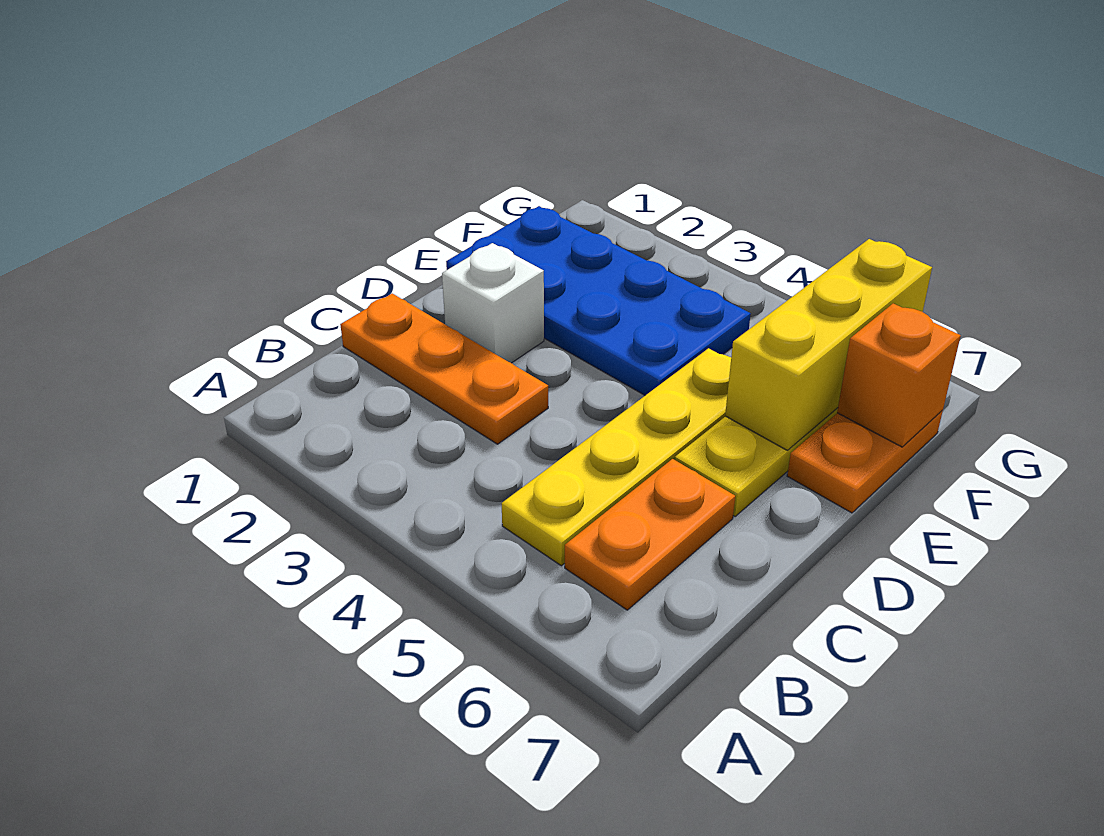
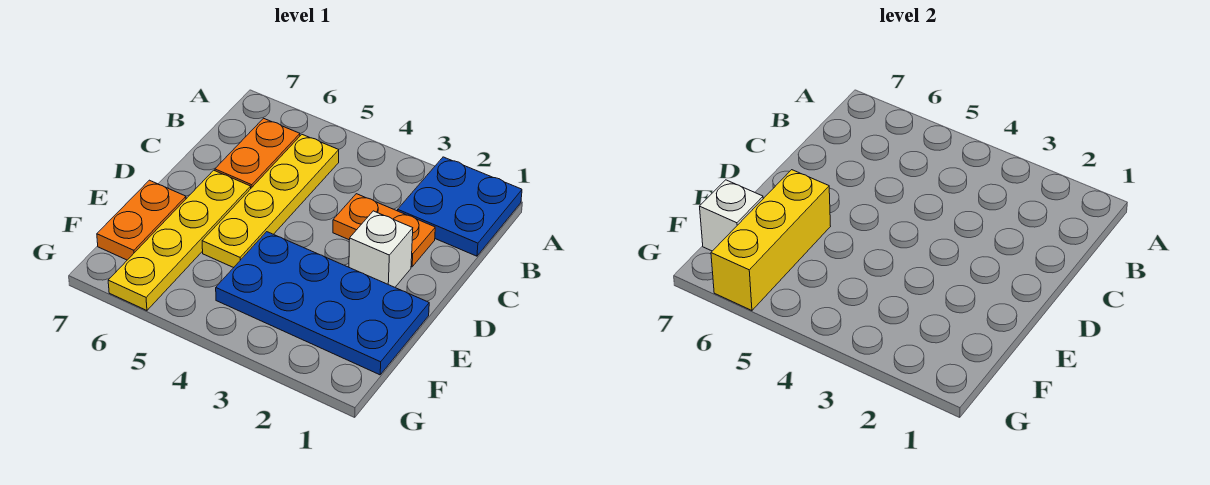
none -> blue 2x2 plate [398,157,522,256]
orange 1x3 plate [340,293,548,444] -> orange 1x2 plate [333,194,435,267]
orange 1x1 brick [837,303,961,447] -> white 1x1 brick [700,180,763,251]

